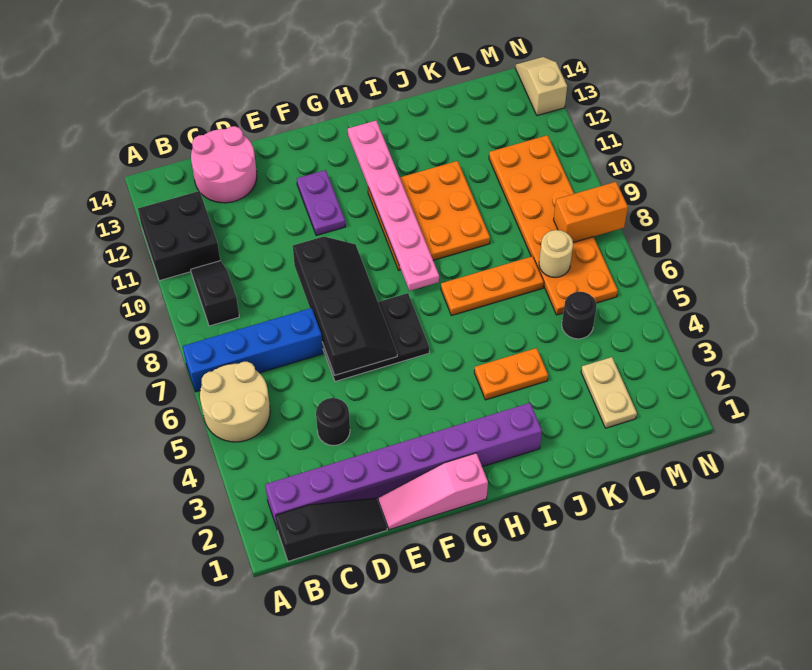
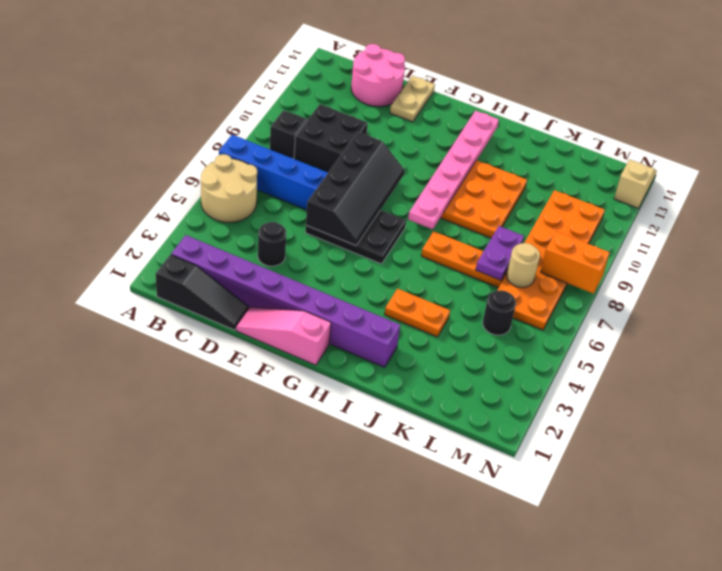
black 2x2 brick [138,191,220,281] -> black 2x2 brick moved to [294,104,368,172]
purple 1x2 plate [297,170,346,235] -> purple 1x2 plate moved to [476,226,524,280]
tan 1x2 plate [581,357,637,428] -> tan 1x2 plate moved to [390,76,435,122]

